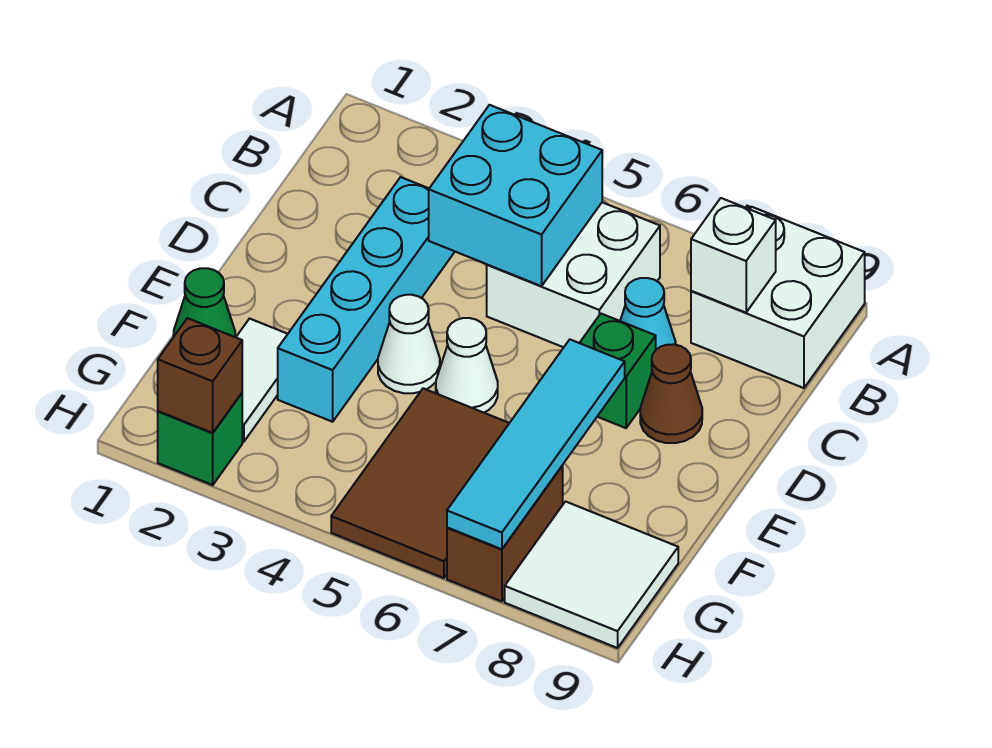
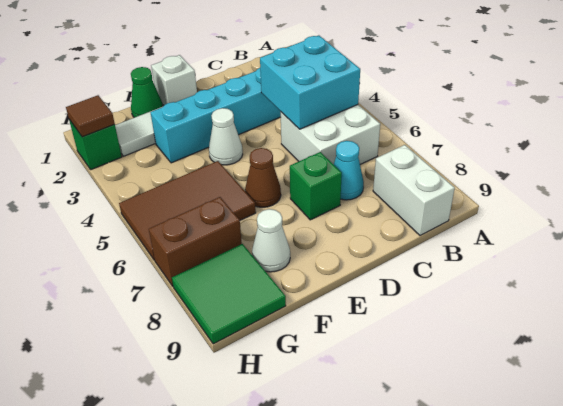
white 2x2 brick [691,207,865,388] -> white 1x2 brick [373,145,455,236]
white 1x1 brick [691,198,776,313] -> white 1x1 brick moved to [151,55,197,106]
brown 1x1 cone [640,344,702,443] -> brown 1x1 cone moved to [245,148,281,207]
white 1x1 cone [436,318,498,413] -> white 1x1 cone moved to [252,209,290,272]
cyan 1x4 tile [447,340,625,549] -> none
white 2x2 tile [505,502,678,648] -> green 2x2 tile [172,244,286,344]
brown 1x1 brick [158,318,242,433] -> brown 1x1 tile [66,95,115,137]

